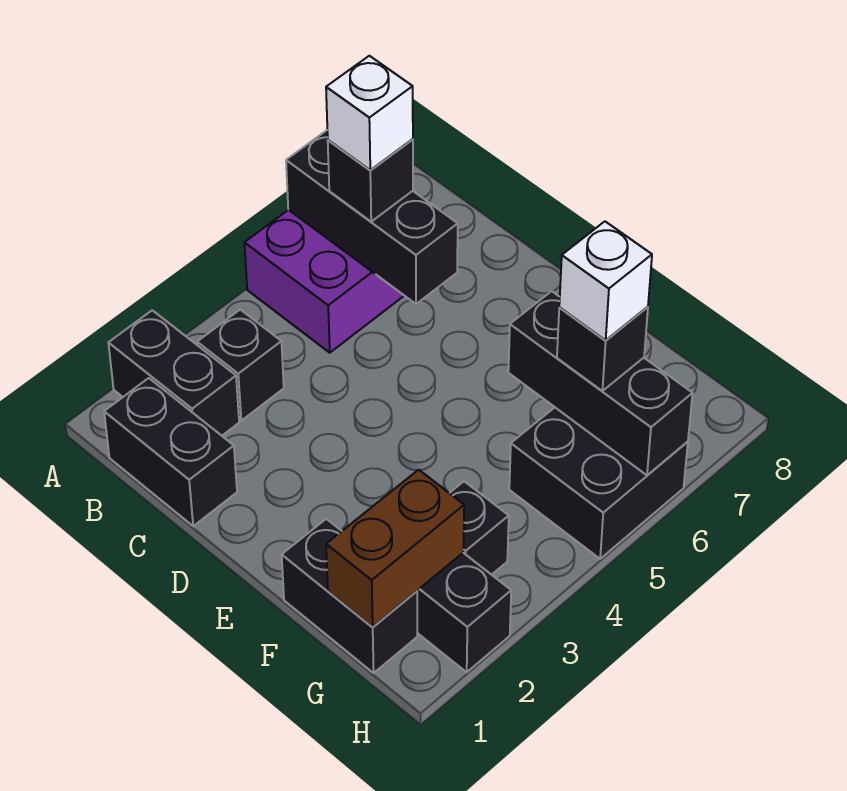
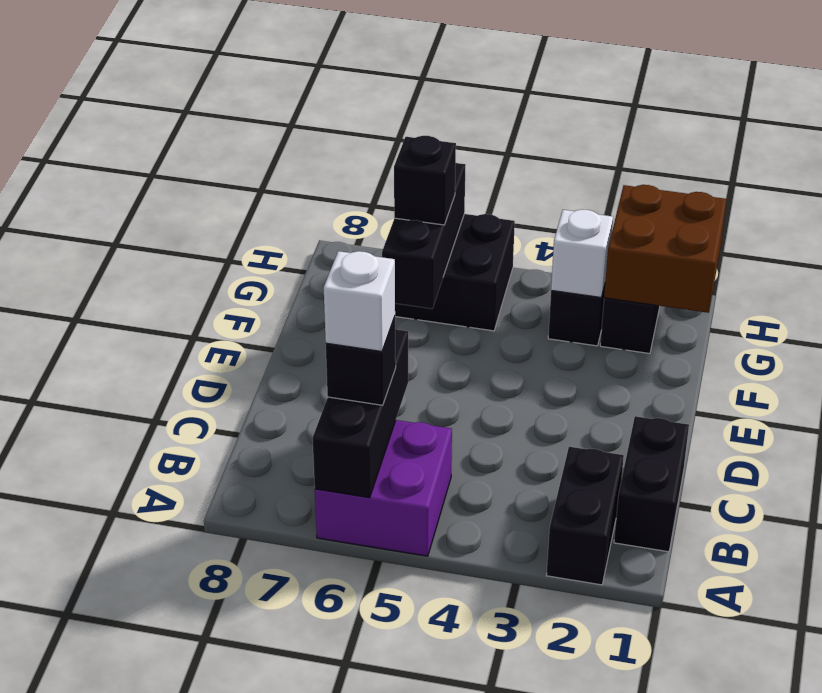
black 1x1 brick [197,310,284,421] -> none
black 1x2 brick [282,519,417,673] -> none
brown 1x2 brick [326,470,464,627] -> brown 2x2 brick [604,185,727,313]
white 1x1 brick [559,221,652,340] -> white 1x1 brick moved to [551,209,613,298]

